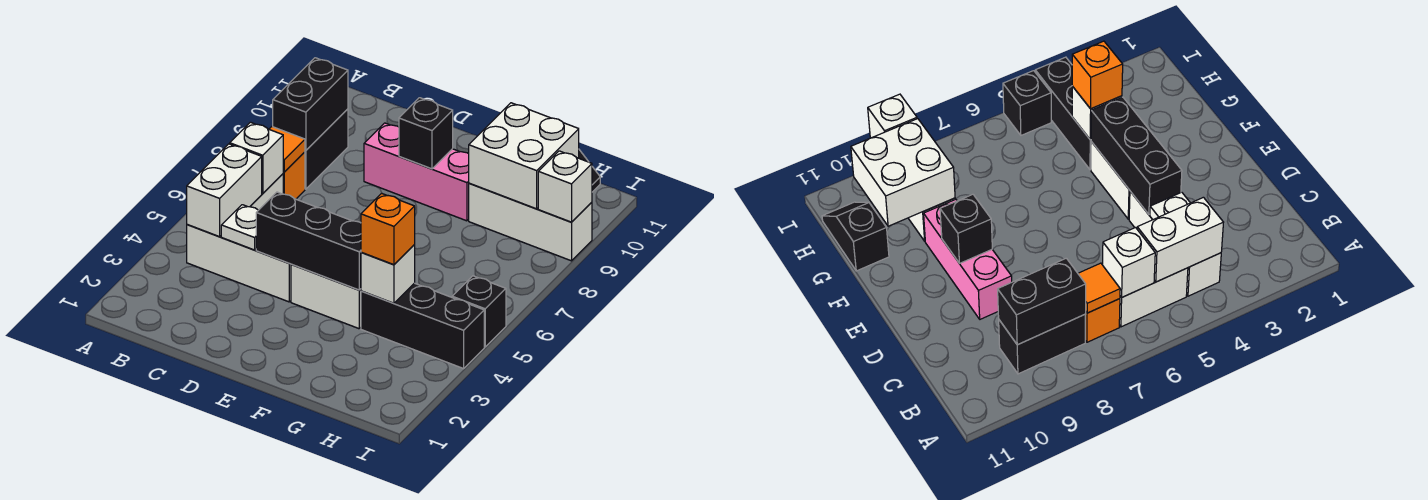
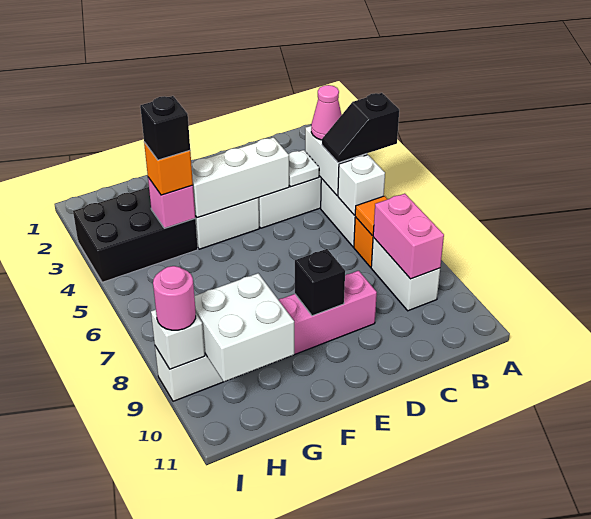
none -> pink 1x1 cone [311,85,342,140]
black 1x2 brick [305,109,348,189] -> white 1x2 brick [371,237,440,311]
black 1x2 brick [273,58,348,151] -> pink 1x2 brick [373,194,444,279]
black 1x3 brick [256,192,361,290] -> white 1x3 brick [191,137,289,218]
black 1x3 brick [361,283,484,369] -> black 2x3 brick [73,187,198,282]
white 1x1 brick [361,245,415,303] -> pink 1x1 brick [148,177,195,228]
black 1x2 slope [822,202,889,271] -> black 1x2 slope moved to [322,93,399,163]
black 1x1 brick [452,276,506,347] -> black 1x1 brick moved to [140,96,190,160]
none -> pink 1x1 round brick [153,266,196,330]

